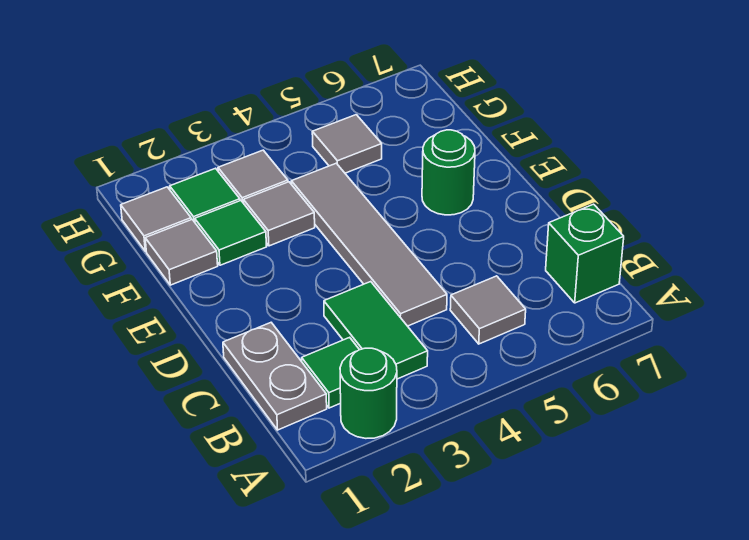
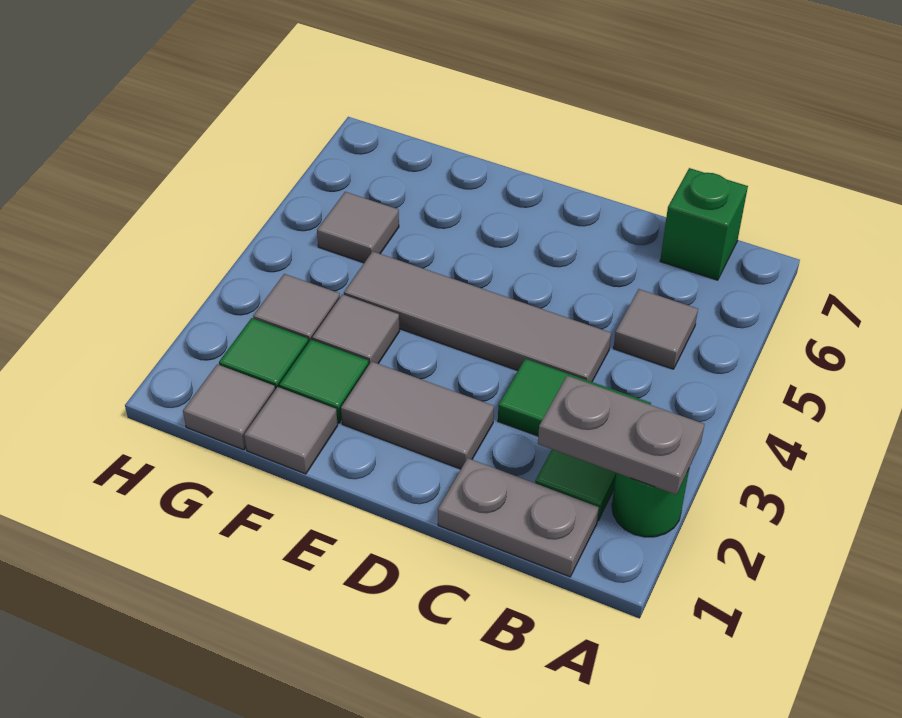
none -> grey 1x2 plate [538,376,704,495]
none -> grey 1x2 tile [341,362,494,469]
green 1x1 round brick [422,130,475,215] -> none

